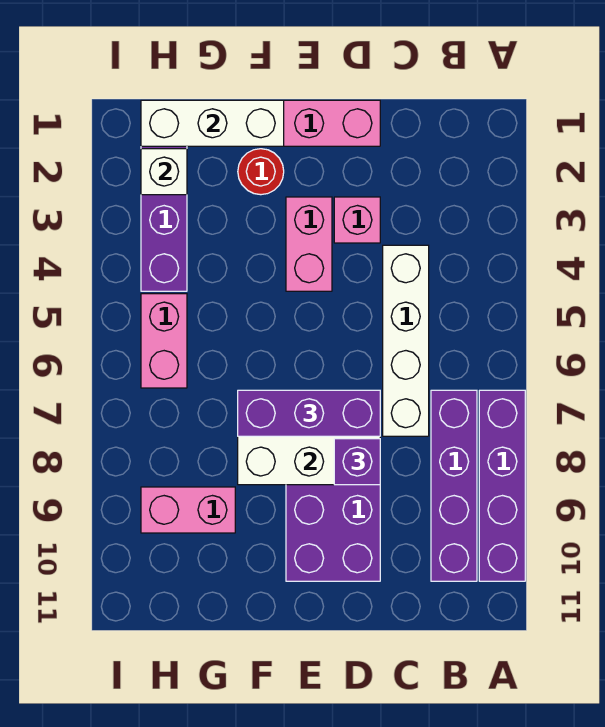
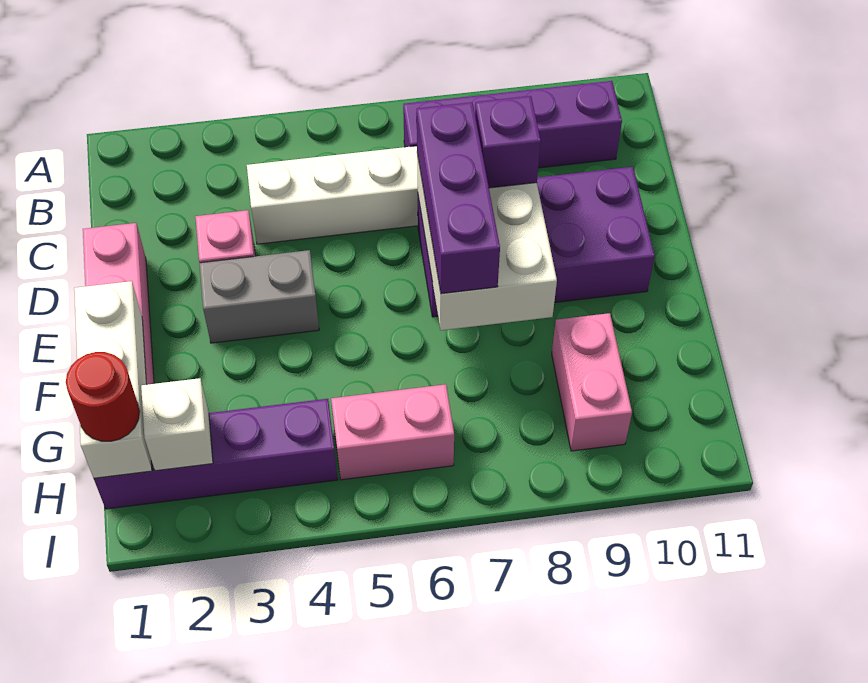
purple 1x4 brick [479,390,525,581] -> none
pink 1x2 brick [286,197,332,291] -> grey 1x2 brick [199,250,319,343]
red 1x1 round brick [238,149,284,195] -> red 1x1 round brick moved to [66,352,140,441]

